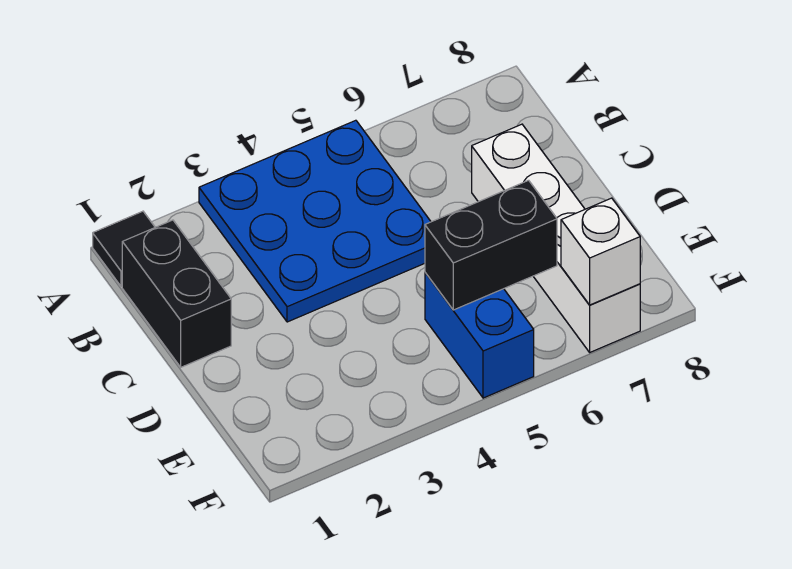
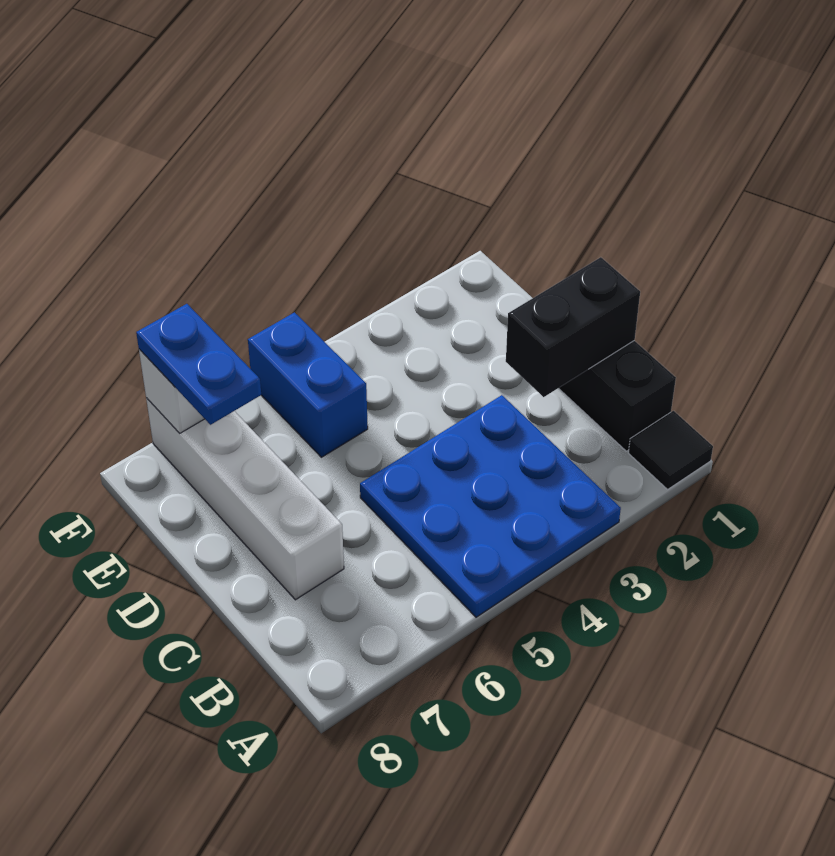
black 1x2 brick [425,180,557,310] -> black 1x2 brick moved to [506,257,640,397]
none -> blue 1x2 plate [136,304,261,425]

